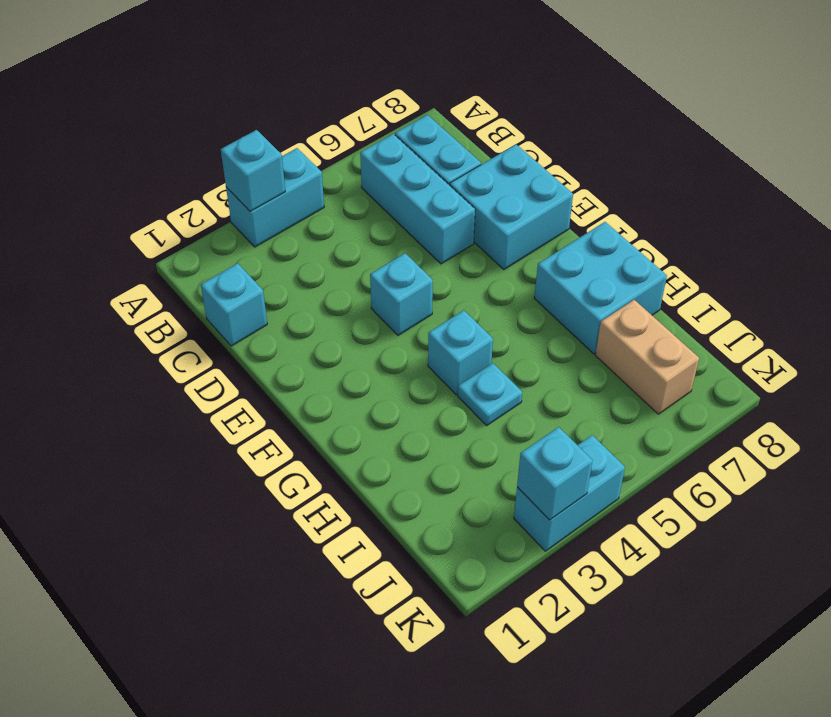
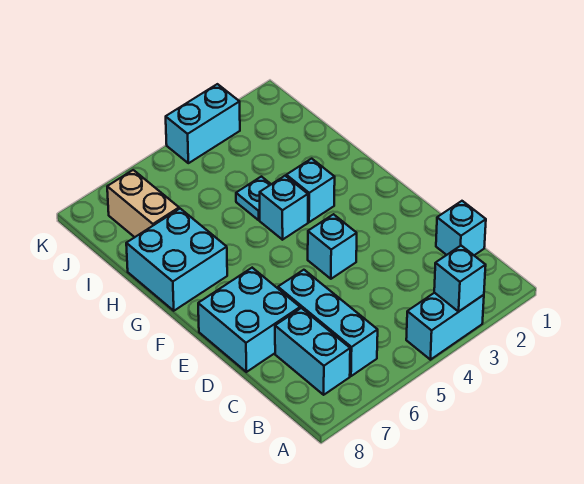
cyan 1x1 brick [517,427,592,520] -> cyan 1x1 brick moved to [286,159,335,222]

